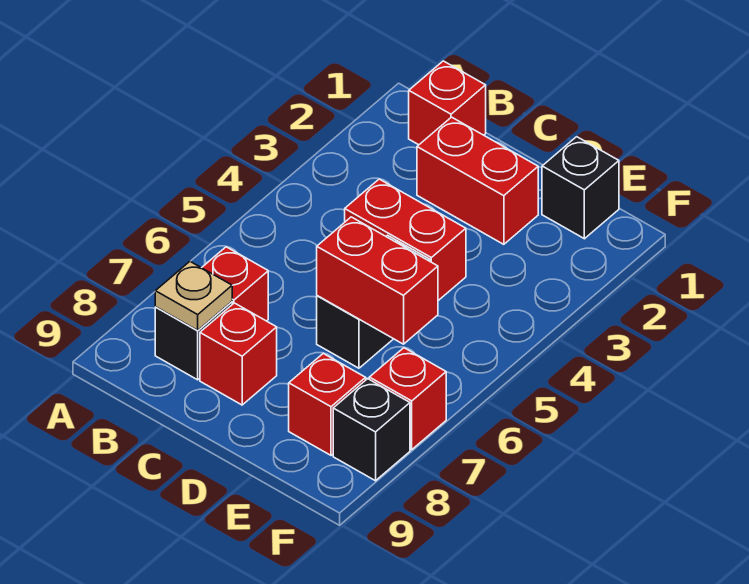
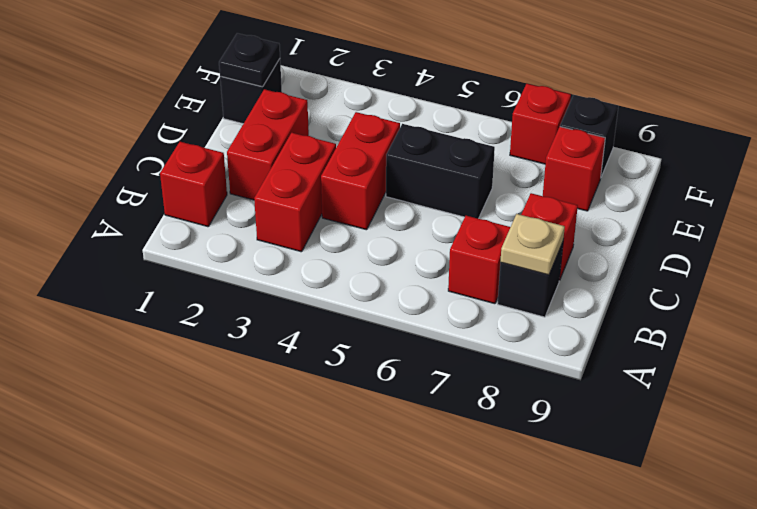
red 1x2 brick [317,217,438,344] -> red 1x2 brick moved to [254,133,336,252]
none -> black 1x1 plate [219,33,280,87]

